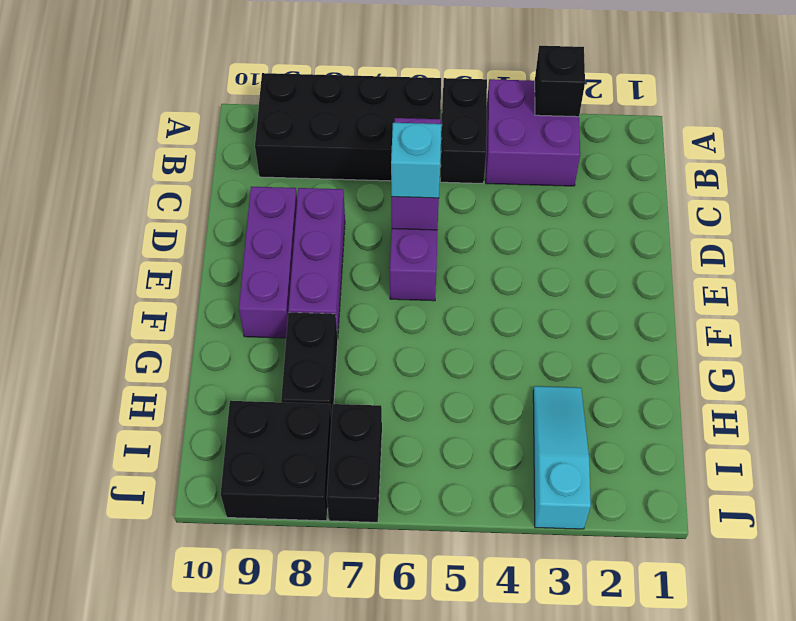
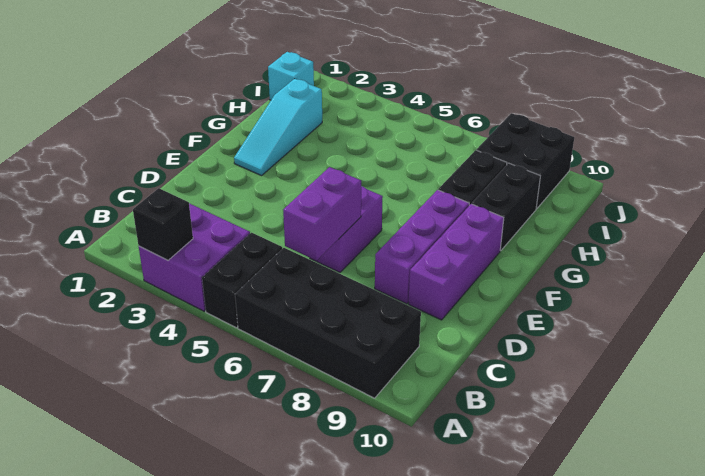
cyan 1x1 brick [391,123,441,198] -> cyan 1x1 brick moved to [268,52,314,100]
cyan 1x3 slope [533,386,591,529] -> cyan 1x3 slope moved to [234,79,322,176]
black 1x2 brick [327,404,382,522] -> black 1x2 brick moved to [472,163,540,251]

